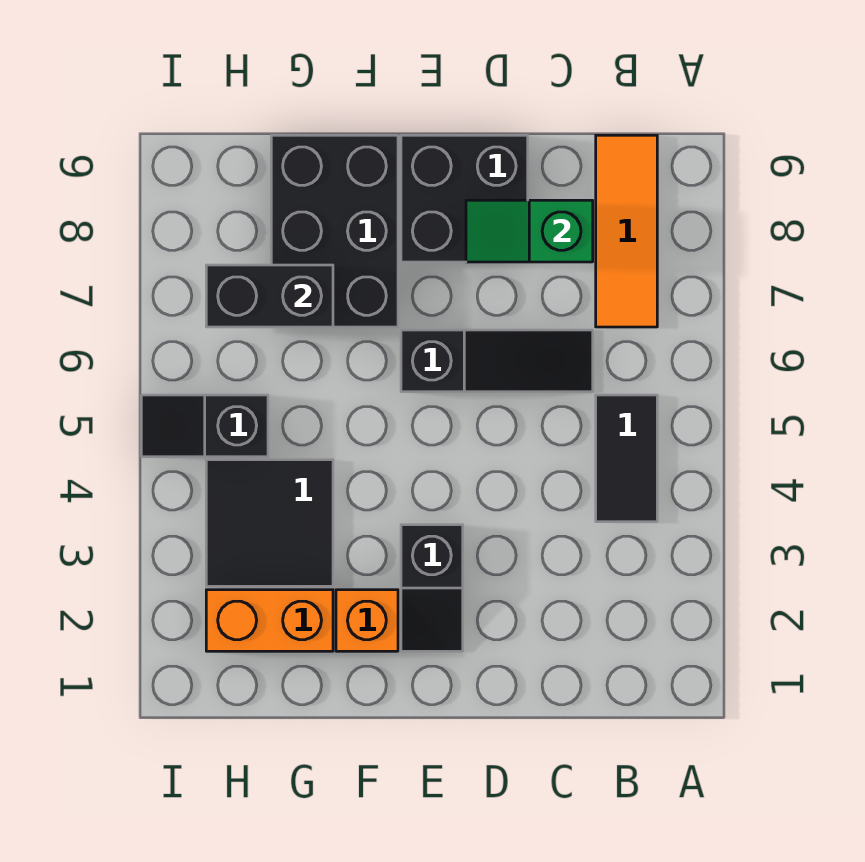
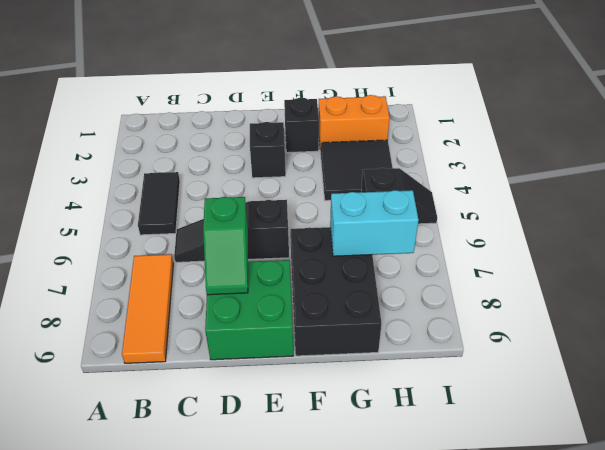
green 1x2 slope [466,200,593,262] -> green 1x2 slope turned to [203,197,248,295]
black 2x2 brick [401,135,528,262] -> green 2x2 brick [205,260,293,360]
orange 1x1 brick [336,590,398,651] -> black 1x1 brick [284,98,319,153]
black 1x2 brick [206,265,333,327] -> cyan 1x2 brick [330,190,418,256]

